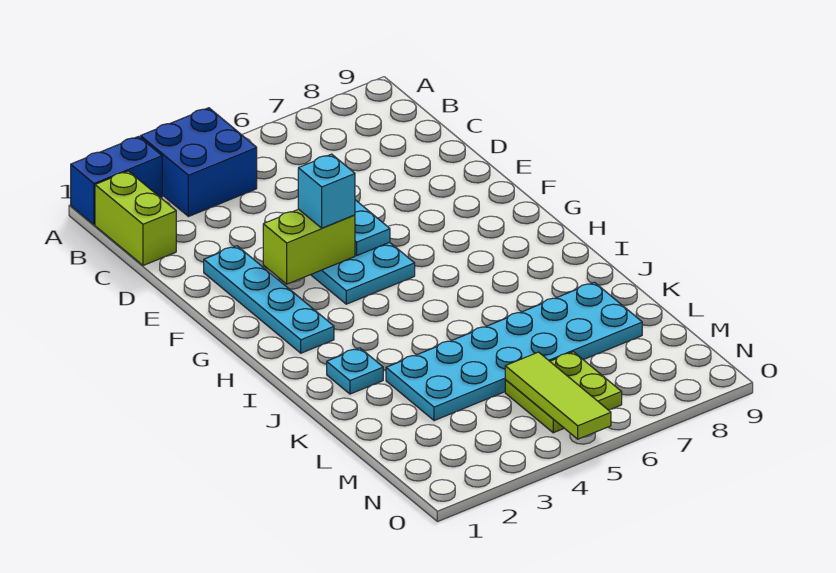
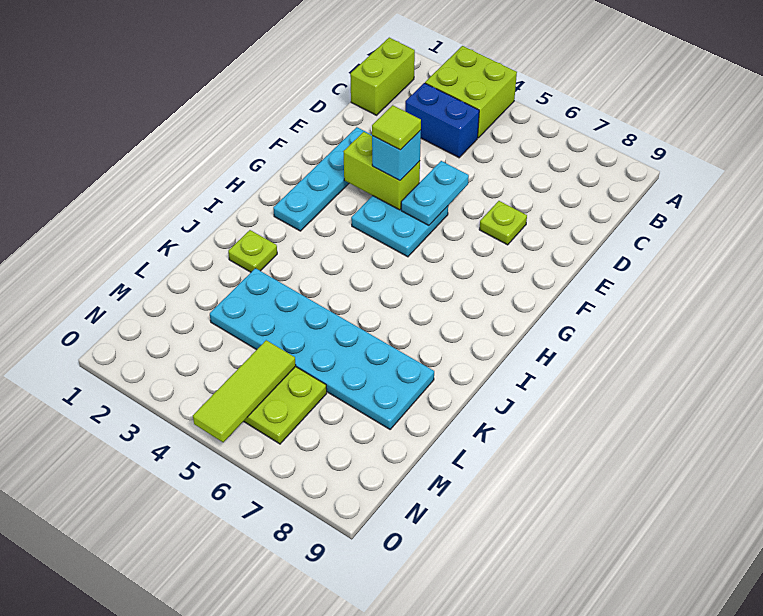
blue 1x2 brick [71,136,162,225] -> blue 1x2 brick moved to [405,83,479,158]
blue 2x2 brick [141,108,257,217] -> lime 2x2 brick [425,46,517,138]
none -> lime 1x1 plate [479,201,527,245]
none -> lime 1x1 tile [372,105,421,150]
cyan 1x1 plate [327,348,383,394] -> lime 1x1 plate [228,230,277,272]

